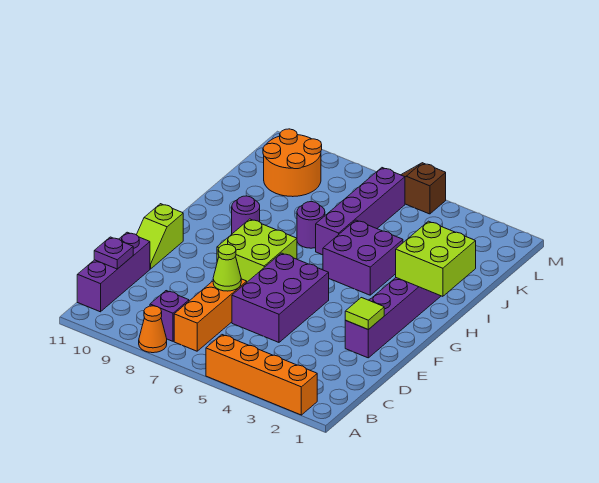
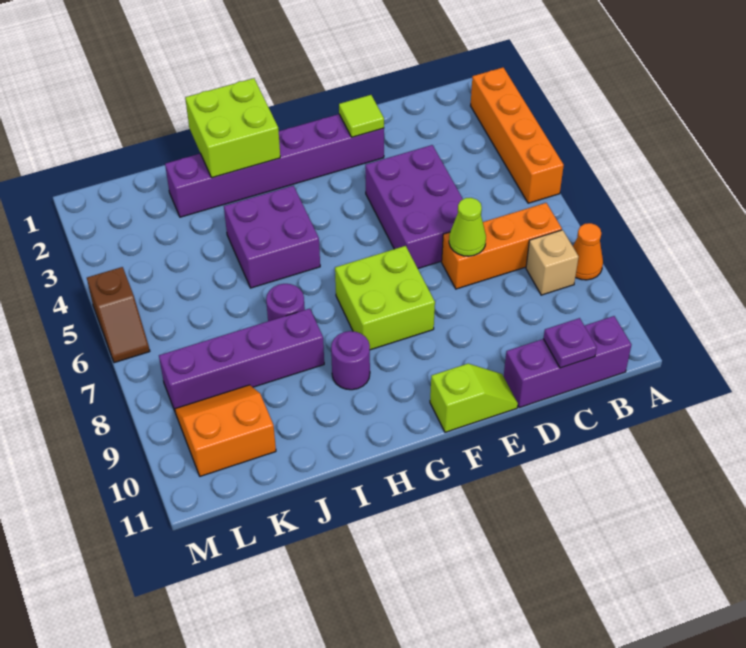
purple 1x1 brick [150,291,189,341] -> tan 1x1 brick [526,230,579,295]
purple 2x3 brick [232,253,329,342] -> purple 2x3 brick turned to [365,145,463,268]
purple 1x4 brick [316,168,405,255] -> purple 1x4 brick moved to [159,309,324,410]
orange 2x2 round brick [263,129,322,197] -> orange 2x2 slope [175,385,276,476]

